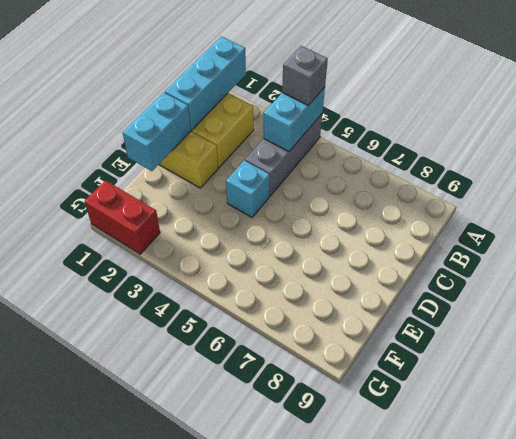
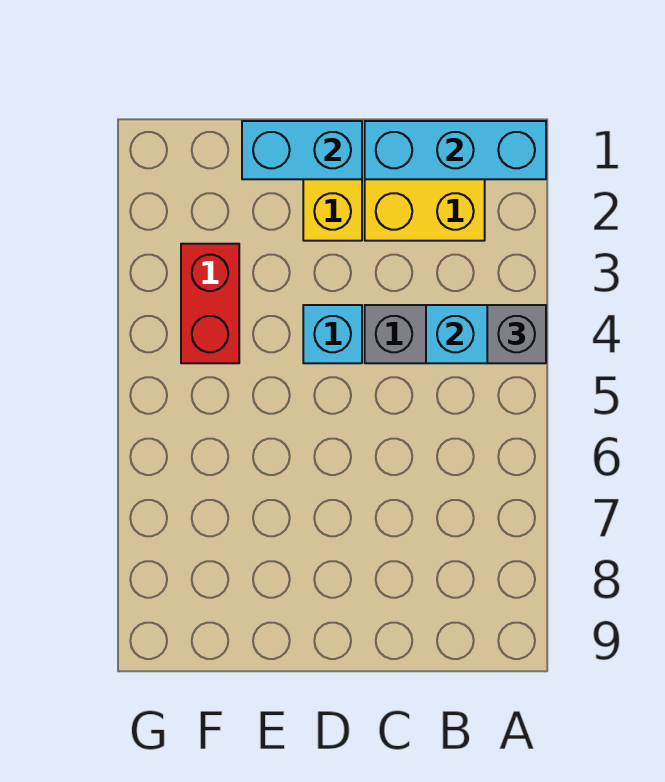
red 1x2 brick [85,180,160,254] -> red 1x2 brick moved to [181,244,239,363]

